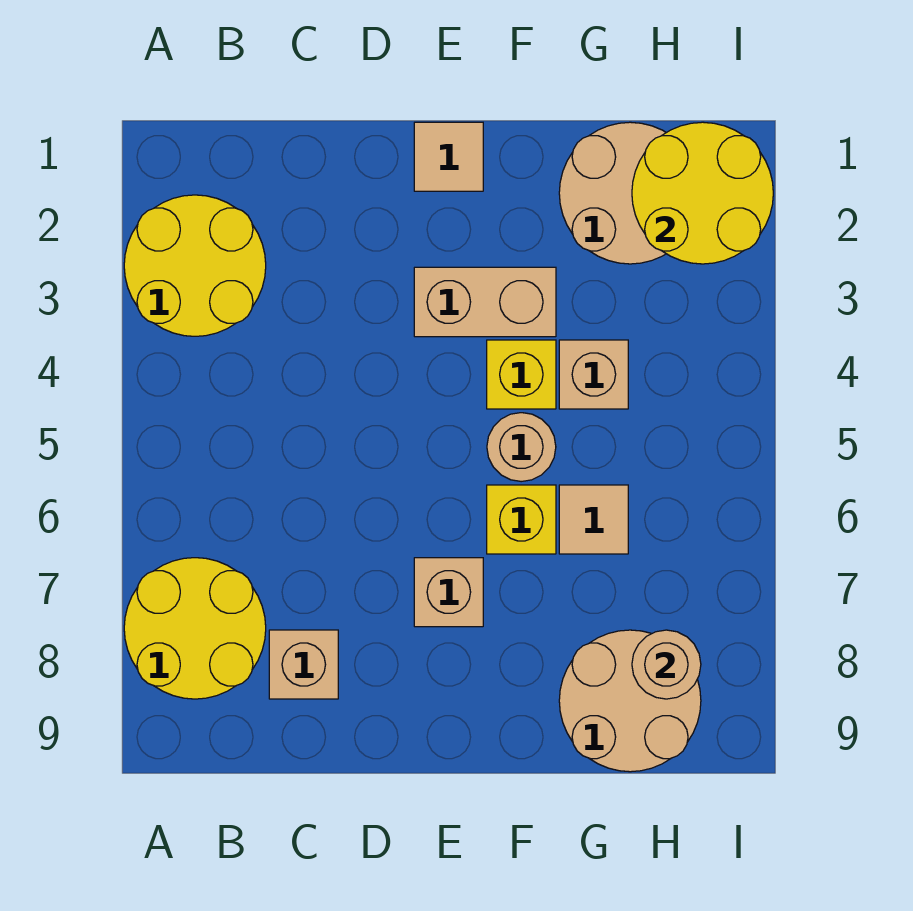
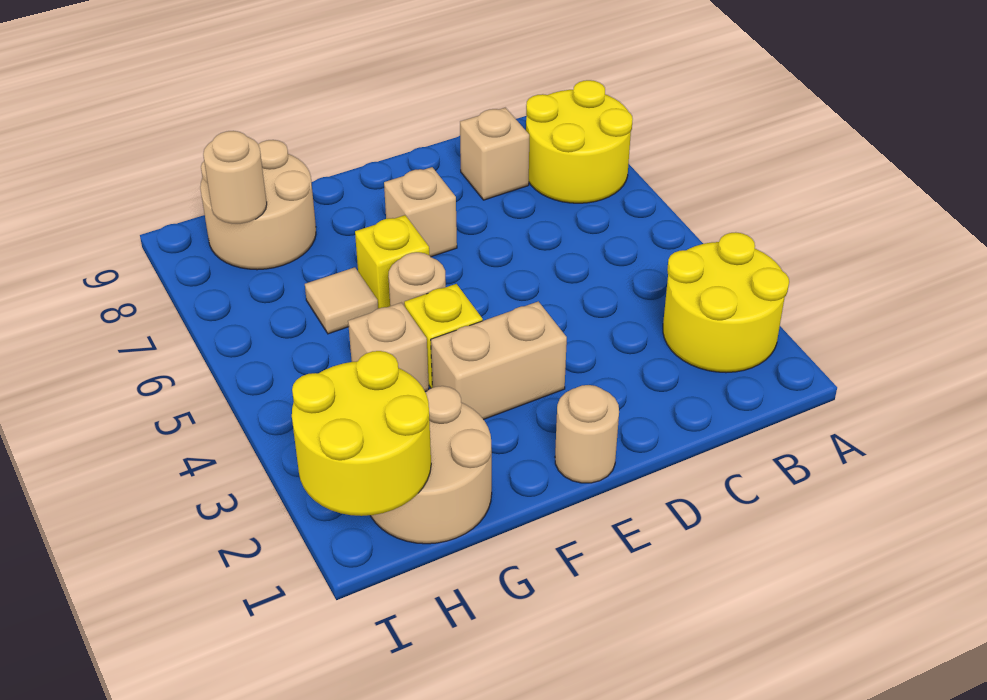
tan 1x1 tile [414,122,483,191] -> tan 1x1 round brick [555,385,619,483]

